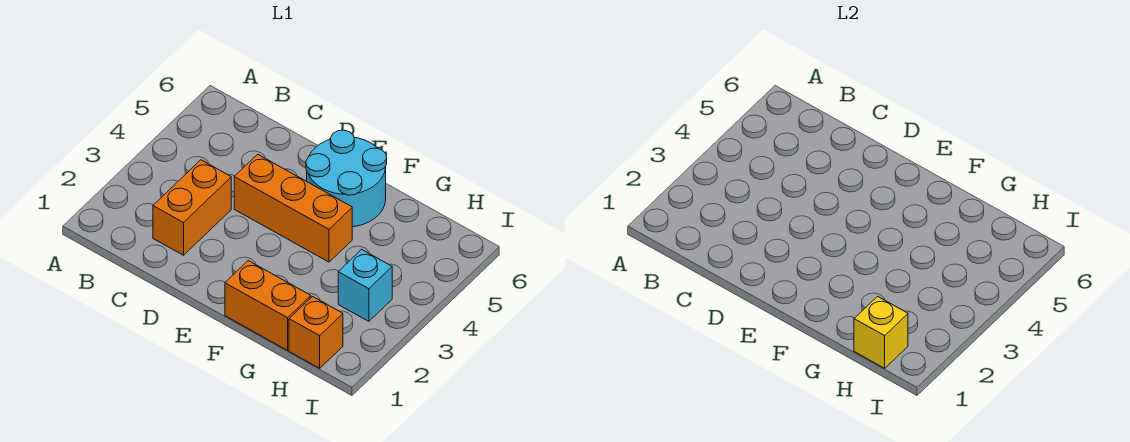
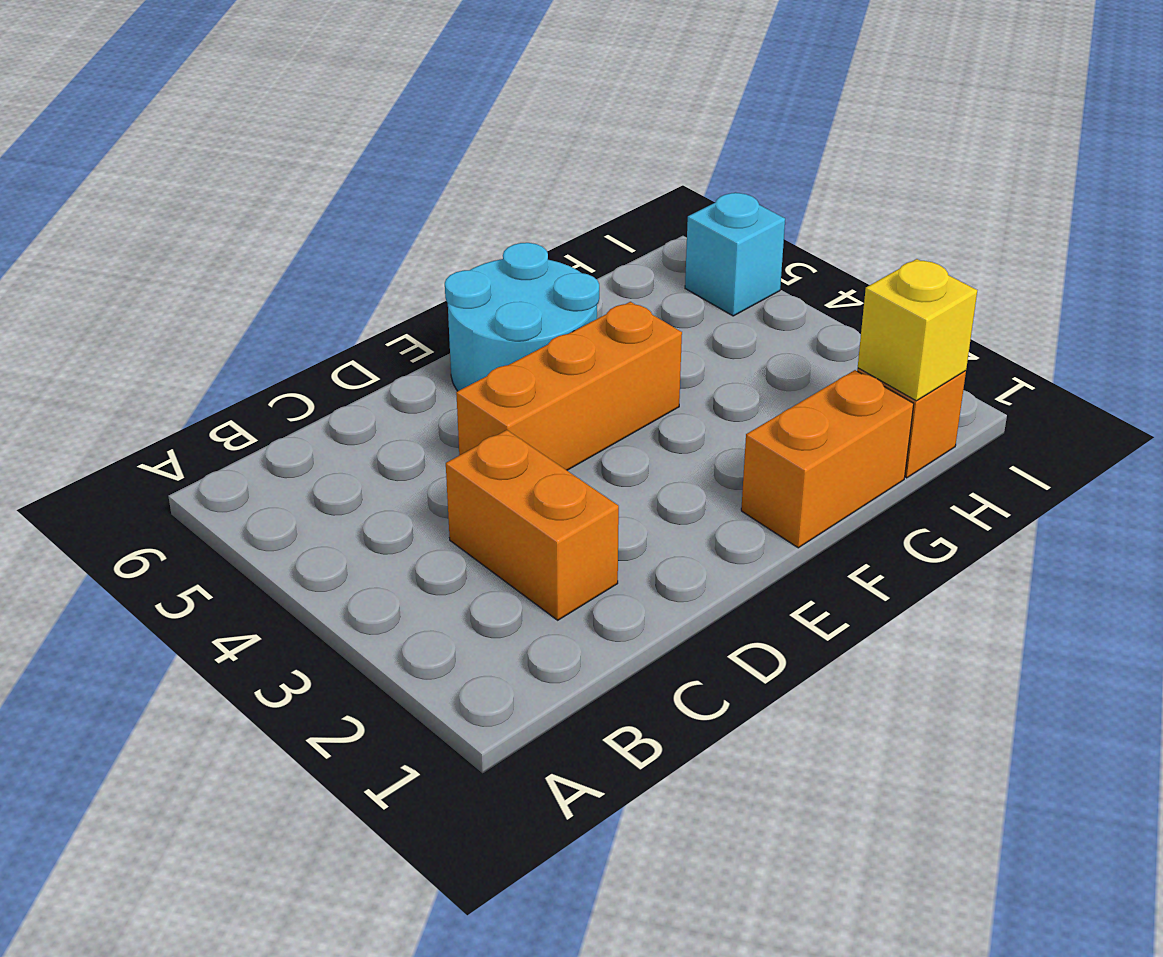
cyan 1x1 brick [338,250,392,321] -> cyan 1x1 brick moved to [685,192,785,316]

